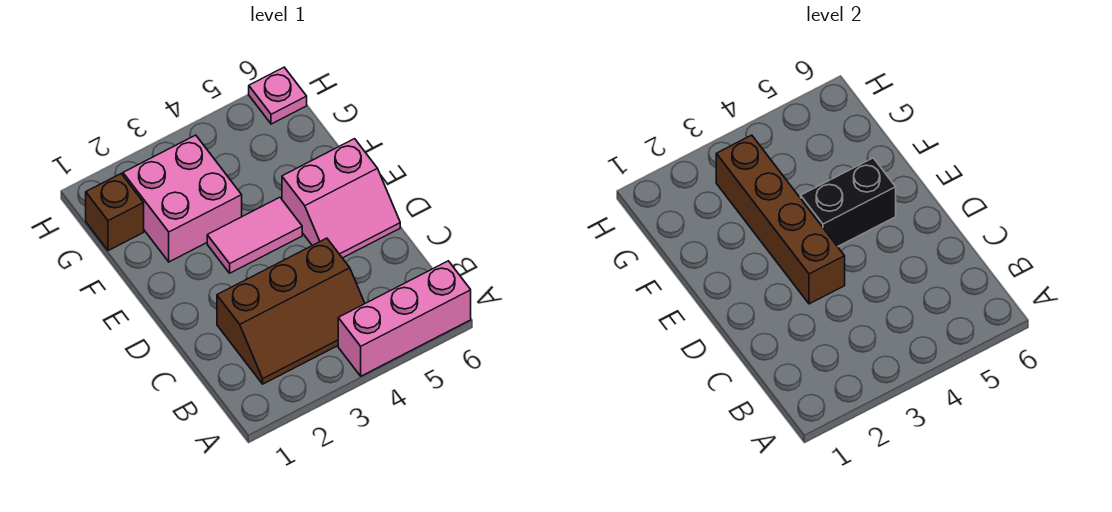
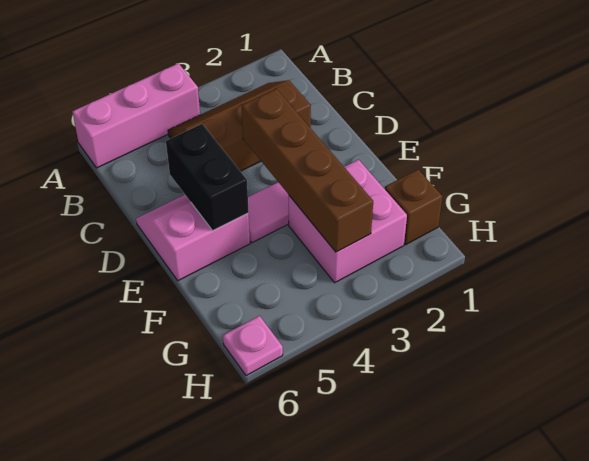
black 1x2 brick [801,158,896,247] -> black 1x2 brick turned to [166,124,249,230]

